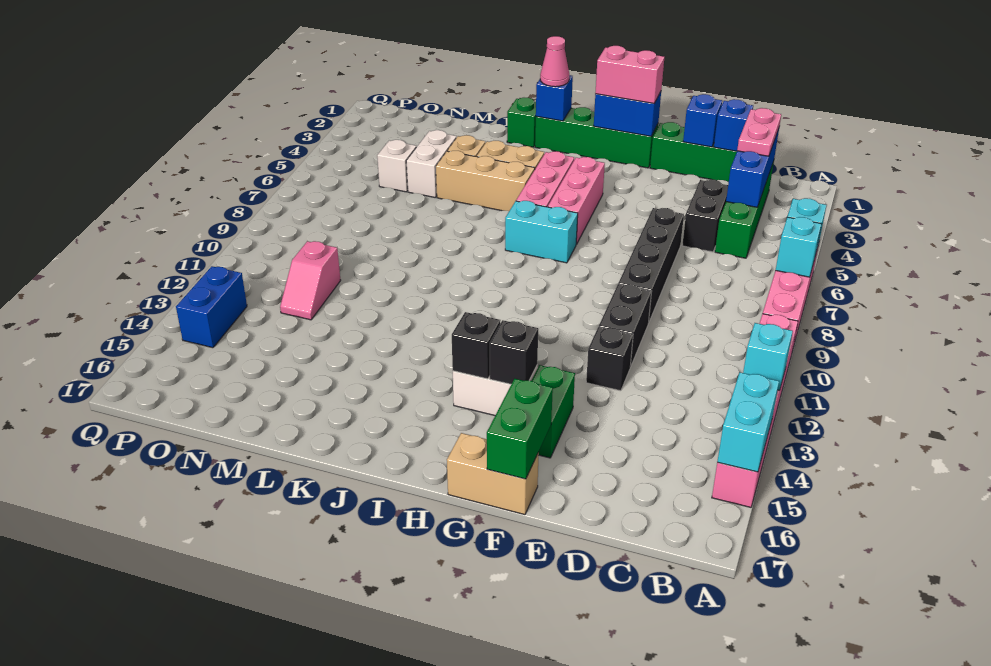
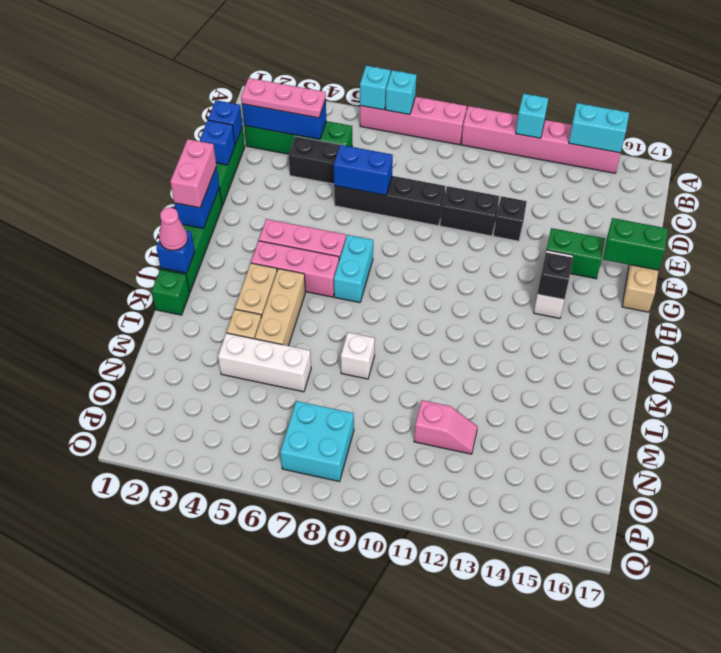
pink 1x2 plate [737,108,781,156] -> pink 1x3 plate [241,78,326,118]
black 1x1 brick [490,320,538,384] -> none
white 1x2 brick [406,130,456,198] -> white 1x3 brick [218,333,311,392]
white 1x1 brick [377,140,416,192] -> white 1x1 brick moved to [341,332,375,379]
none -> cyan 2x2 brick [280,401,354,482]
blue 1x2 brick [176,266,247,348] -> blue 1x2 brick moved to [334,145,393,195]

